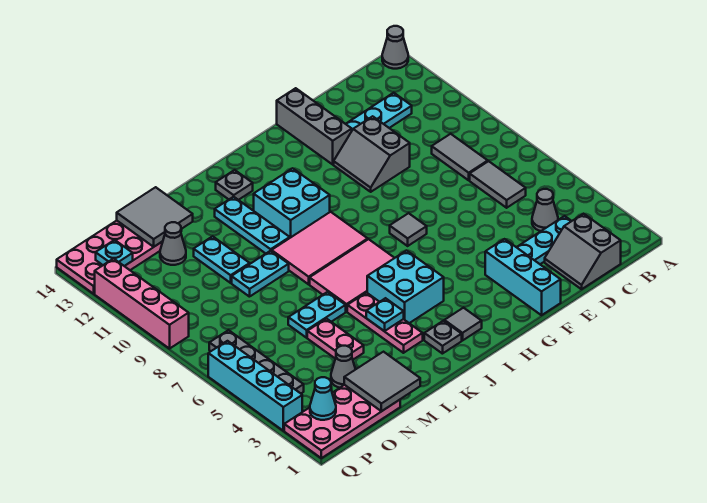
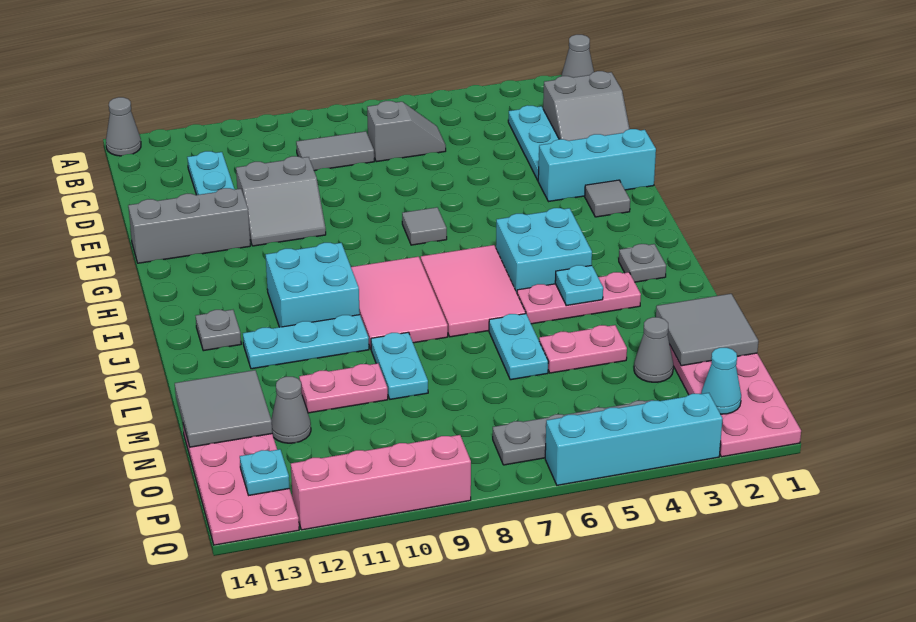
grey 1x1 cone [532,189,558,231] -> grey 1x1 cone moved to [561,35,594,77]
grey 1x2 tile [470,161,526,208] -> grey 1x2 slope [367,101,446,162]
grey 1x1 tile [444,308,482,341] -> grey 1x1 tile moved to [585,180,630,217]
cyan 1x2 plate [194,236,250,283] -> pink 1x2 plate [299,363,388,413]

